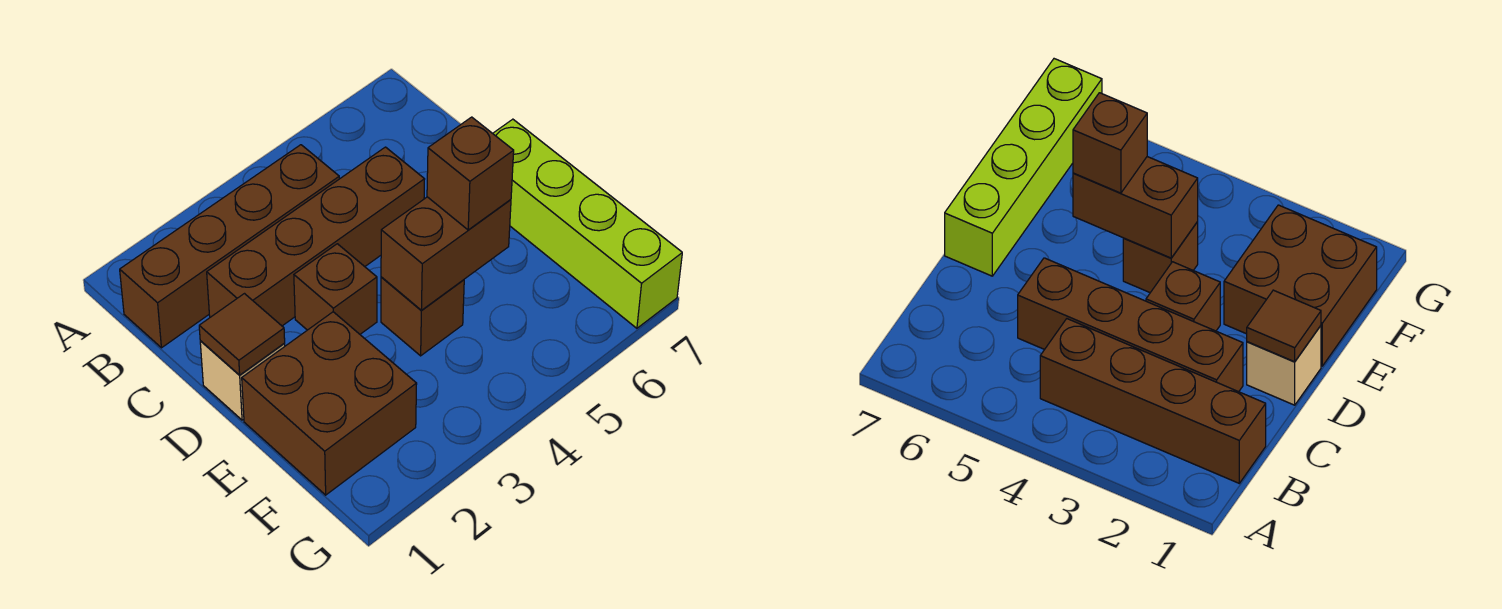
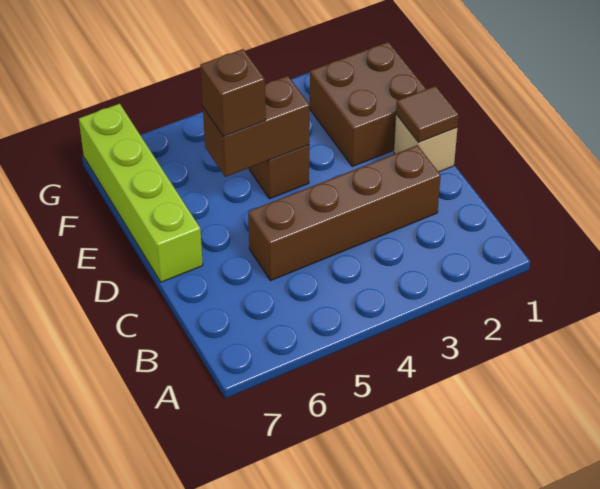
brown 1x4 brick [120,145,339,348] -> none
brown 1x1 brick [294,244,377,334] -> none

